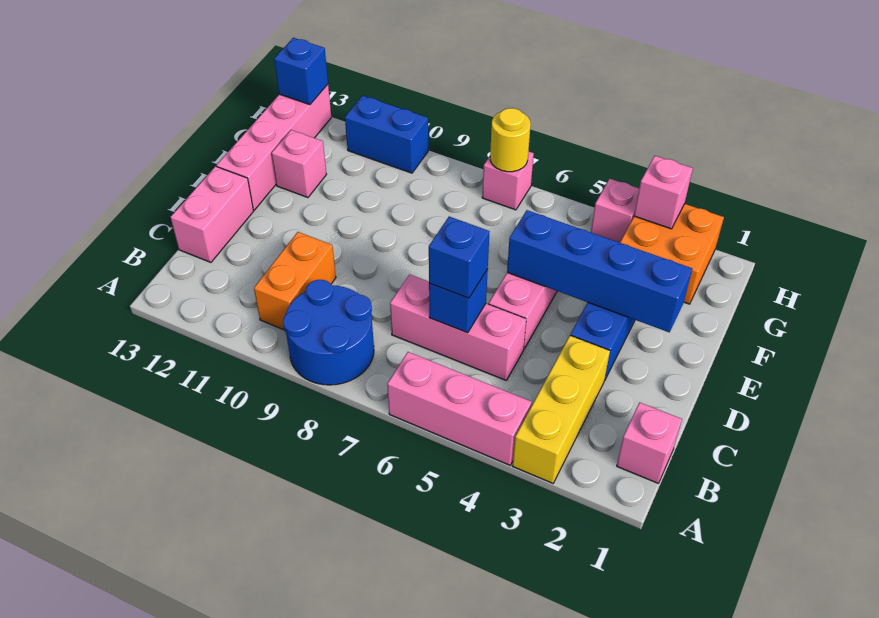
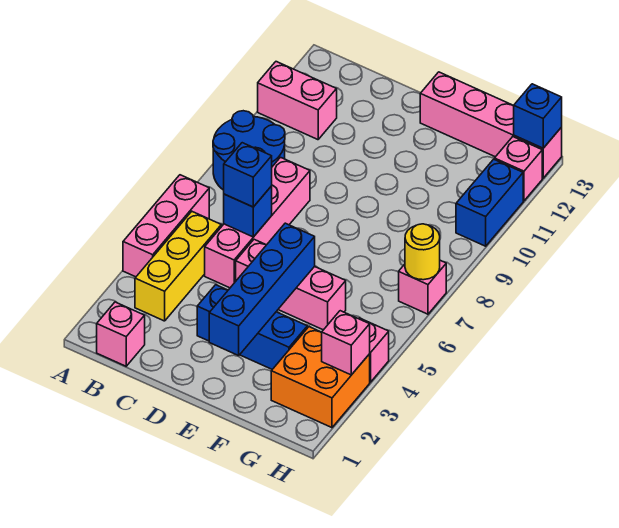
yellow 1x3 brick [513,336,610,483] -> yellow 1x3 brick turned to [135,212,221,321]
orange 1x2 brick [254,232,336,330] -> none
pink 1x3 brick [390,274,526,380] -> pink 1x4 brick [205,157,310,288]
pink 1x2 brick [170,166,254,262] -> pink 1x2 brick moved to [258,62,337,140]
pink 1x1 brick [272,130,326,198] -> pink 1x1 brick moved to [494,137,542,201]

